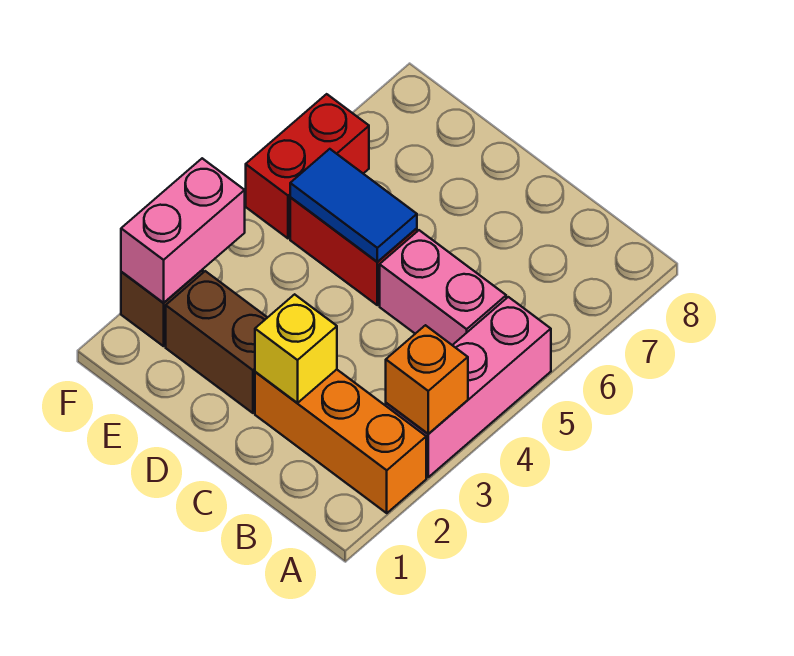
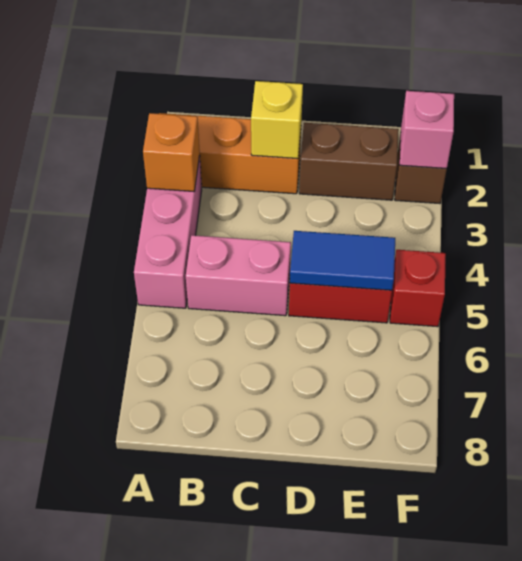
pink 1x2 brick [121,158,245,303] -> pink 1x1 brick [400,91,454,169]
red 1x2 brick [246,94,369,238] -> red 1x1 brick [390,250,446,327]

